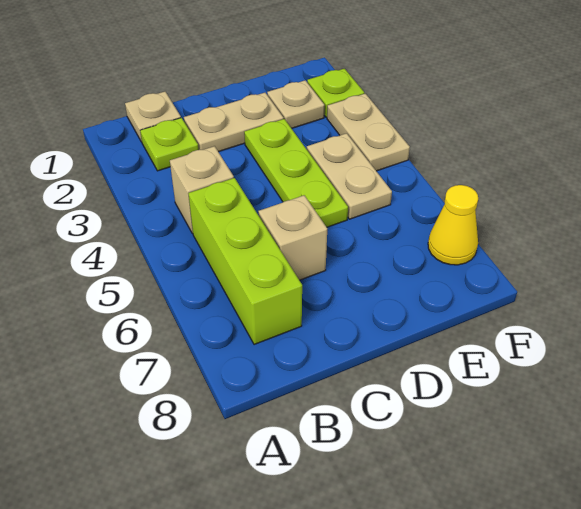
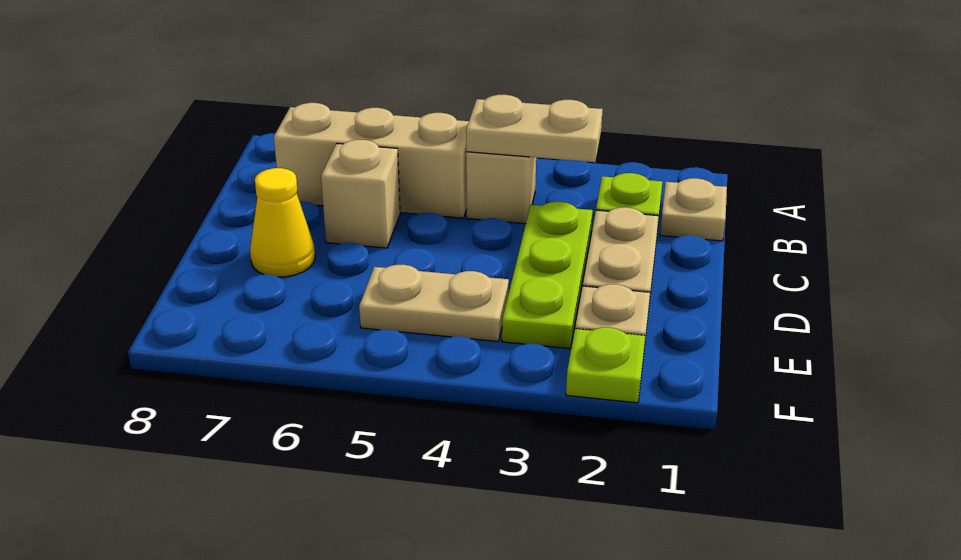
lime 1x3 brick [188,178,302,345] -> tan 1x3 brick [274,103,469,218]
lime 1x3 plate [244,119,348,227] -> lime 1x3 plate turned to [502,202,593,349]
tan 1x2 plate [327,94,410,171] -> tan 1x2 plate moved to [466,95,603,162]
yellow 1x1 cone [428,185,478,265] -> yellow 1x1 cone moved to [250,168,315,277]

